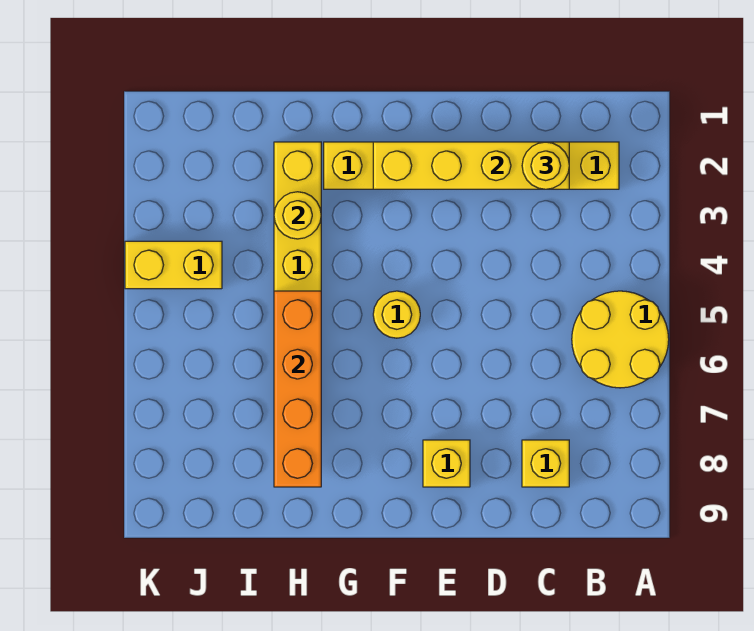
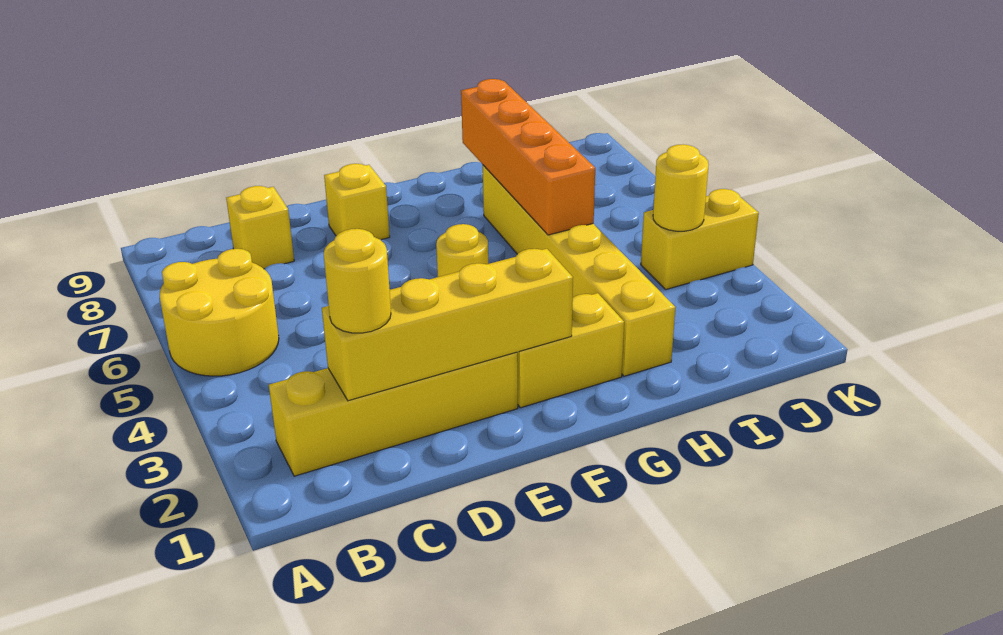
yellow 1x1 round brick [274,192,321,239] -> yellow 1x1 round brick moved to [653,144,709,231]

